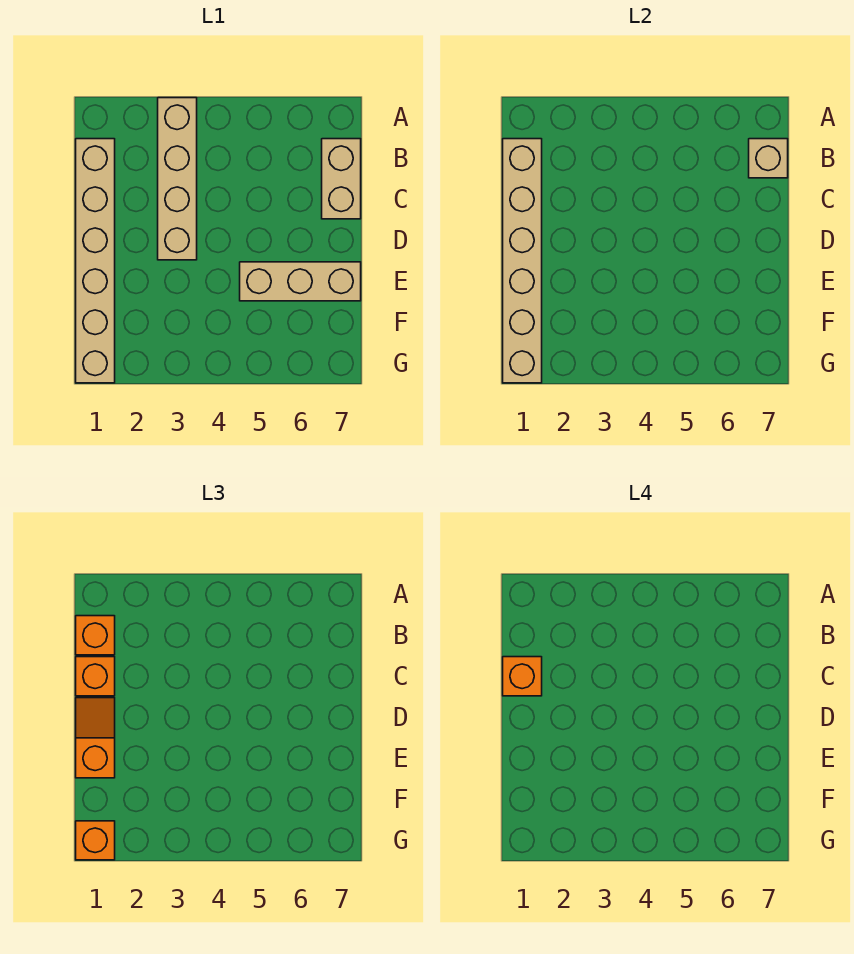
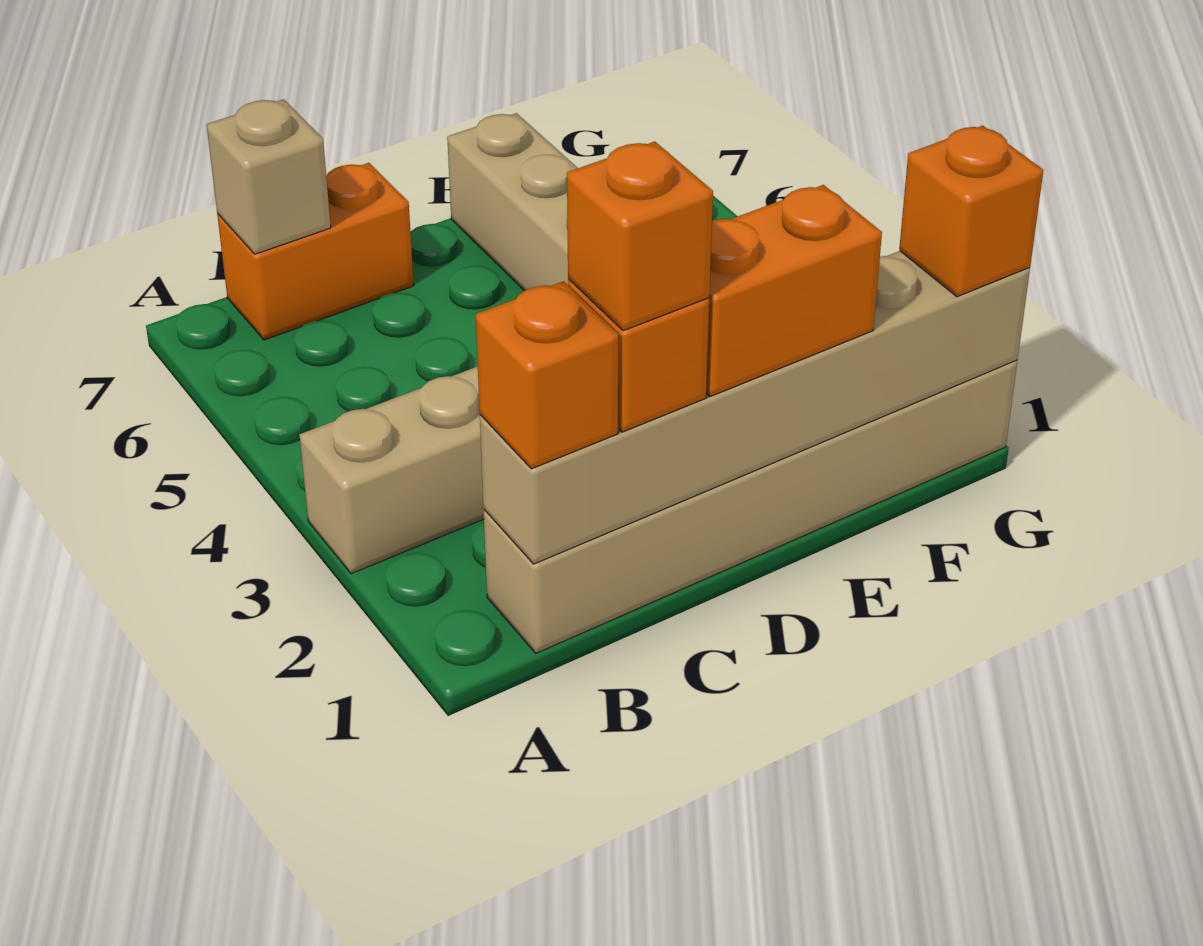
tan 1x2 brick [322,139,361,219] -> orange 1x2 brick [217,163,414,340]
orange 1x2 slope [76,698,115,778] -> orange 1x2 brick [706,185,882,396]

